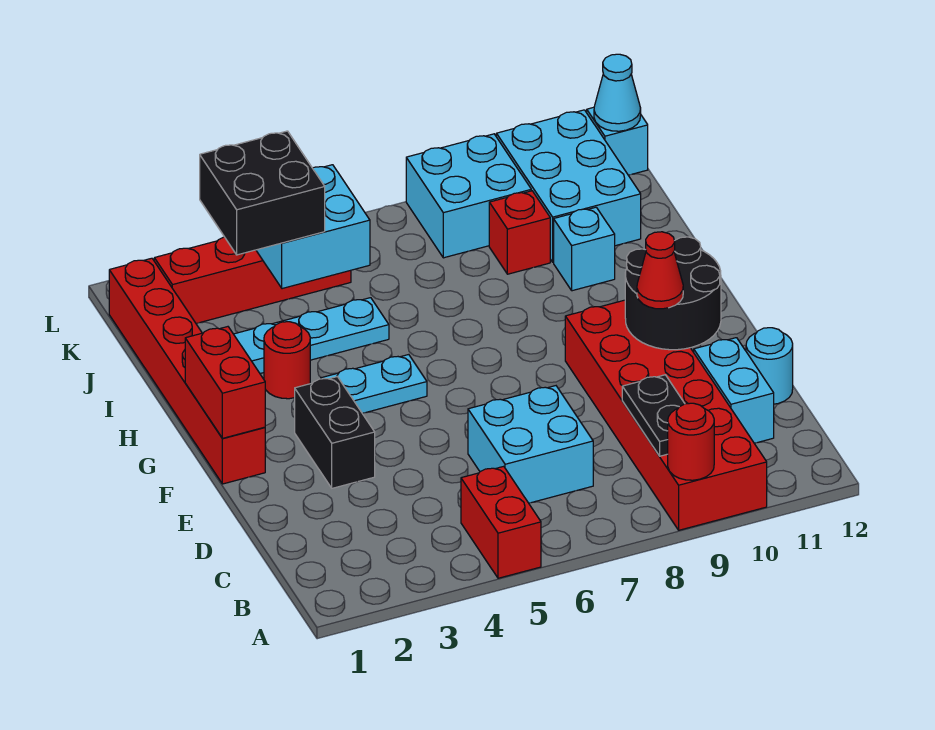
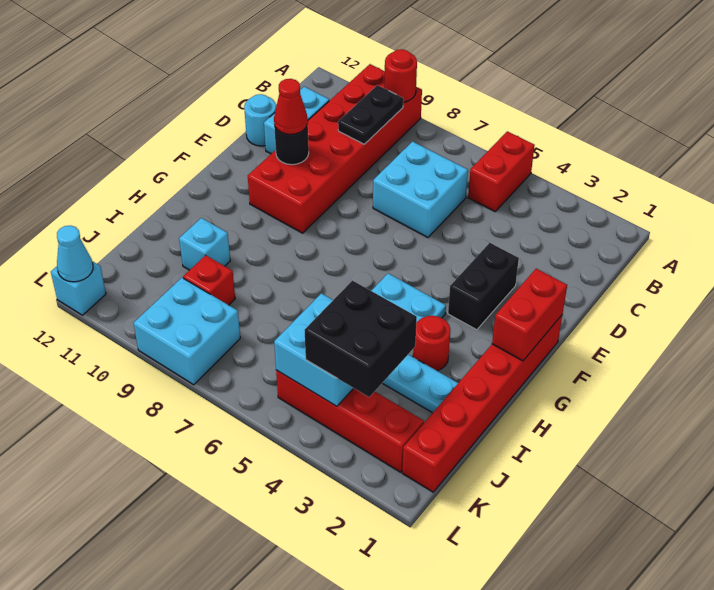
black 2x2 round brick [625,237,721,350] -> black 1x1 round brick [274,124,309,165]
cyan 2x3 brick [496,110,641,262] -> none

